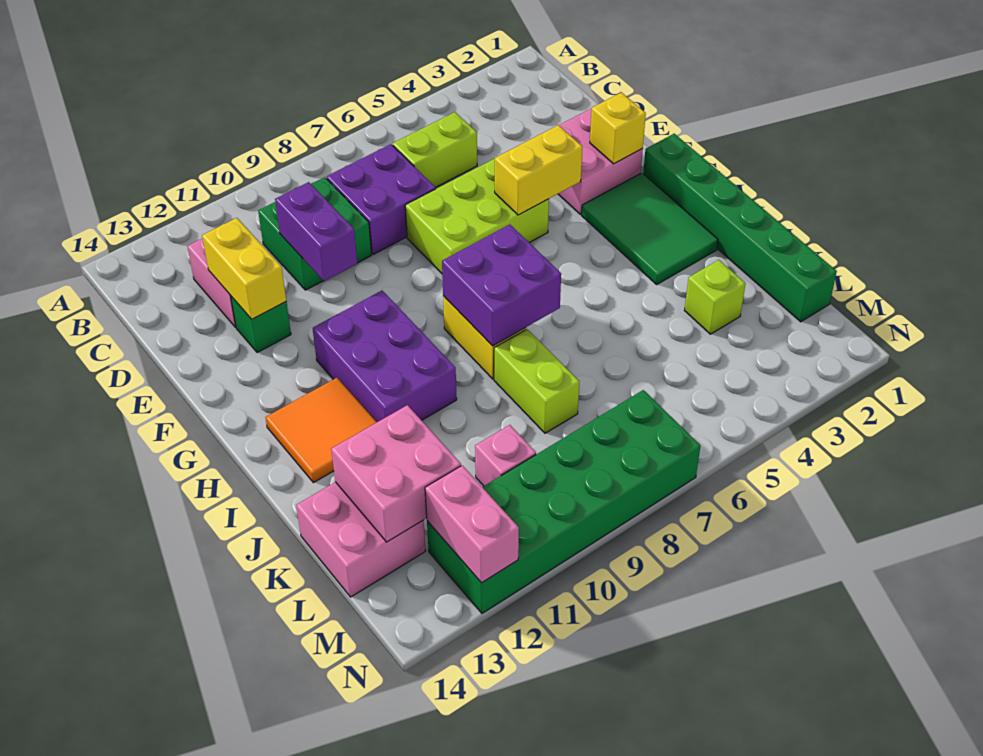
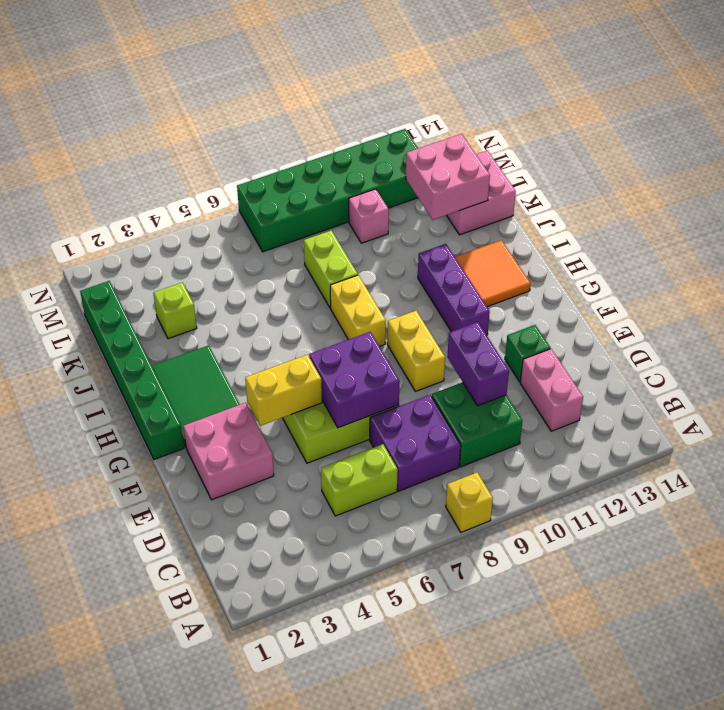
yellow 1x2 brick [202,218,286,319] -> yellow 1x2 brick moved to [387,311,445,391]
yellow 1x1 brick [590,92,646,164] -> yellow 1x1 brick moved to [446,473,493,532]
purple 2x3 brick [313,291,457,422] -> purple 1x3 brick [418,244,490,335]
purple 2x2 brick [442,224,561,346] -> purple 2x2 brick moved to [309,332,400,428]
pink 1x2 brick [425,465,519,583] -> none

